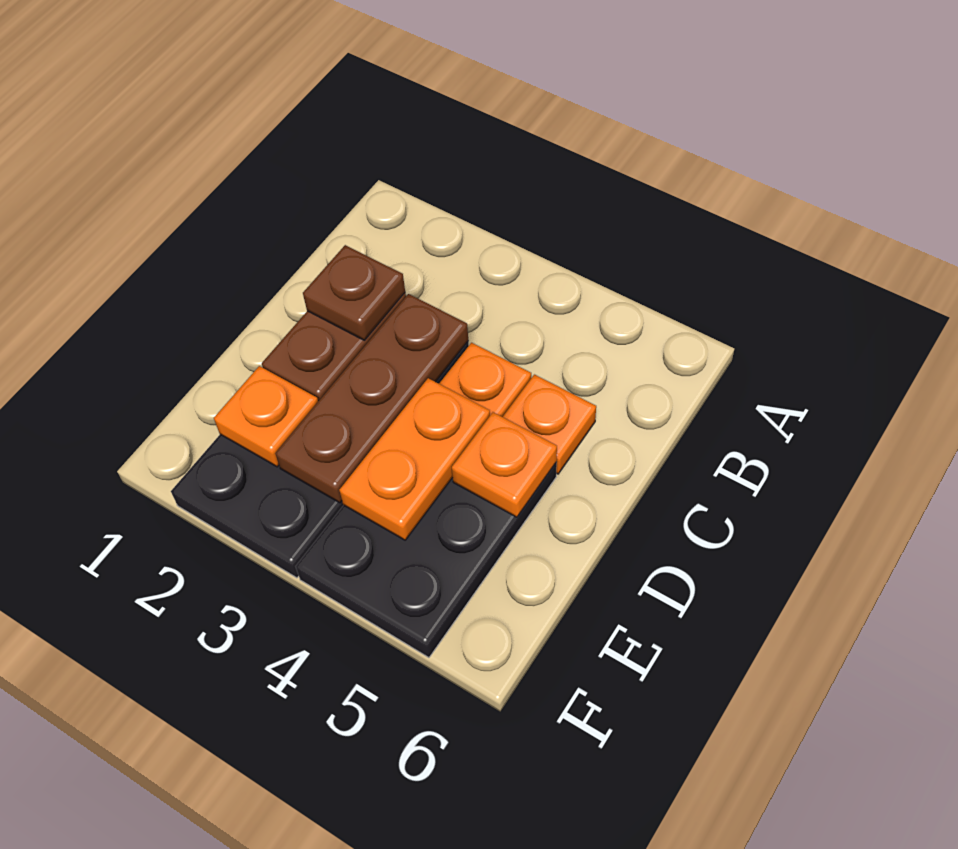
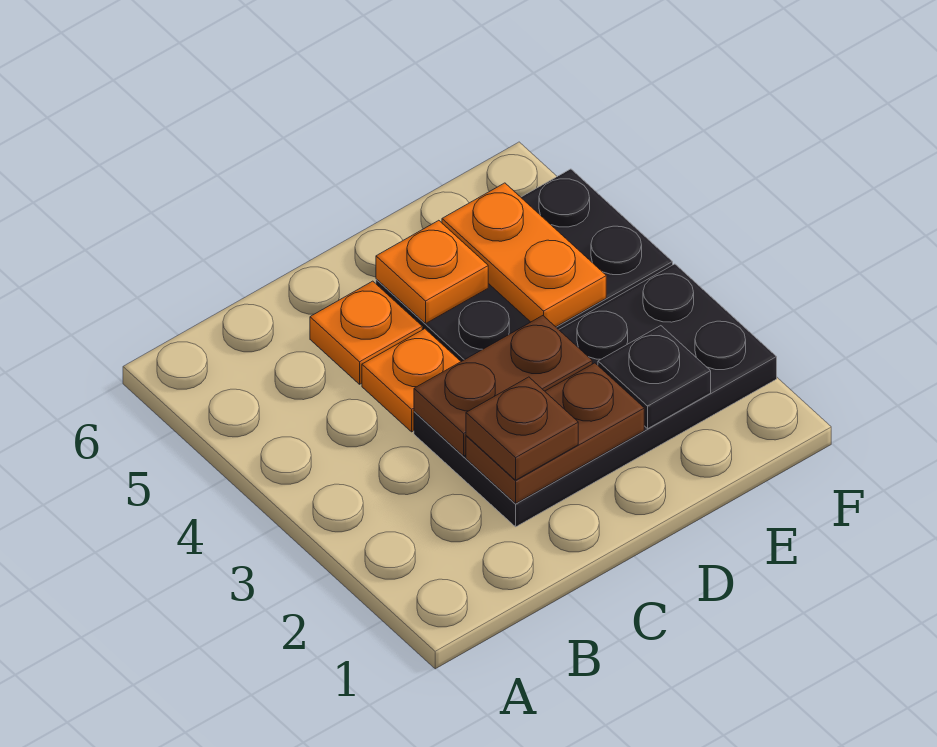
brown 1x3 plate [275,294,468,503] -> brown 1x2 plate [414,316,592,456]
orange 1x2 plate [339,378,490,540] -> orange 1x2 plate turned to [442,183,606,327]
orange 1x1 plate [214,366,318,467] -> black 1x1 plate [598,326,711,428]

